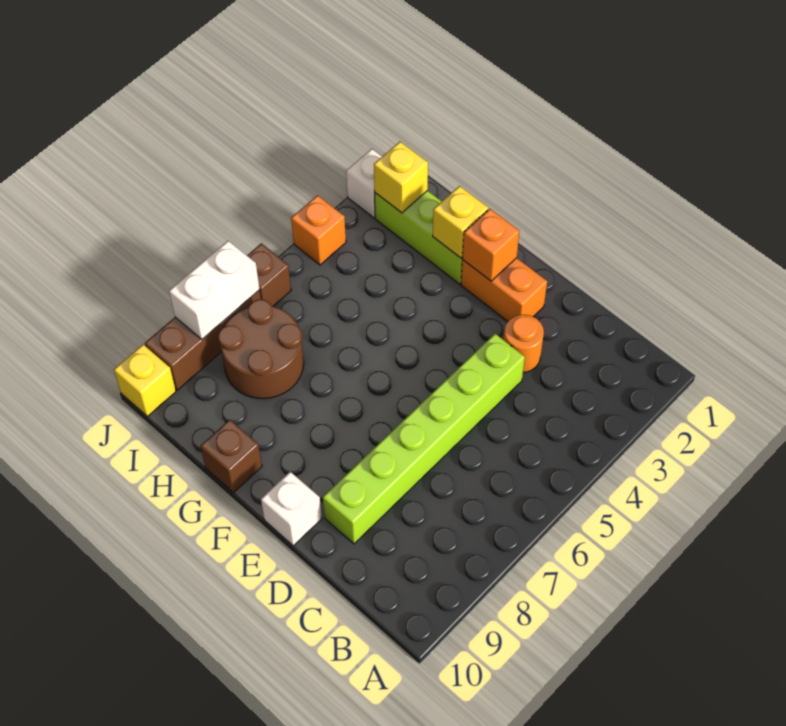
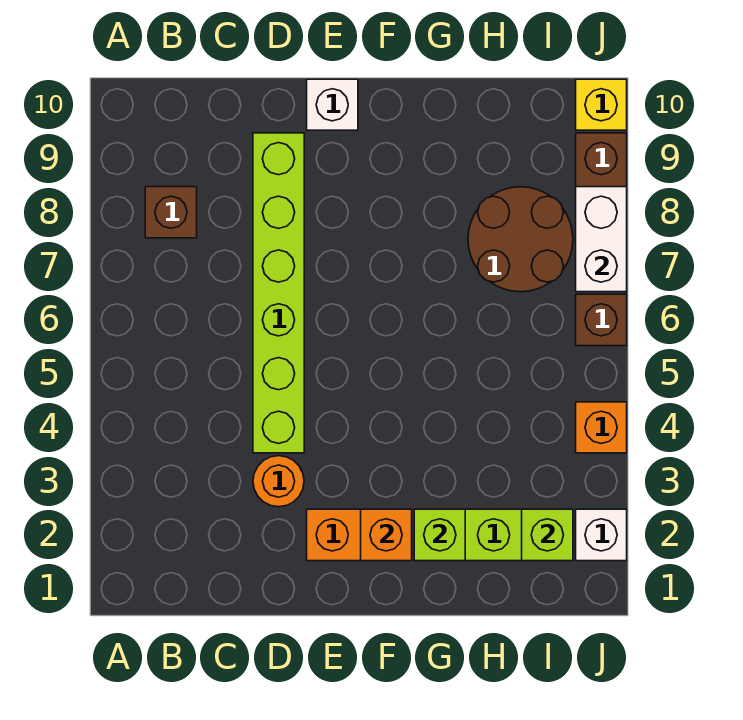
yellow 1x1 brick [433,186,488,258] -> lime 1x1 brick [414,509,465,561]
brown 1x1 brick [201,420,262,493] -> brown 1x1 brick moved to [145,187,197,238]
yellow 1x1 brick [374,142,428,213] -> lime 1x1 brick [522,509,573,561]

